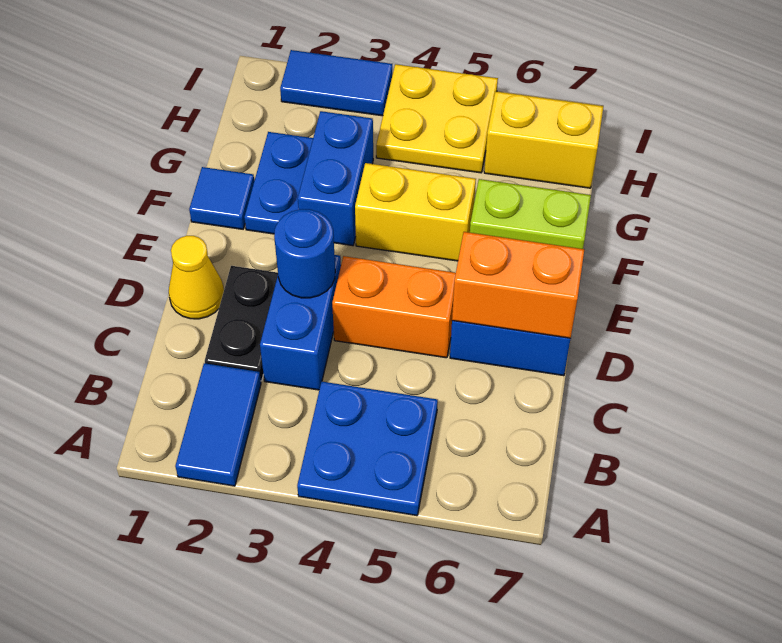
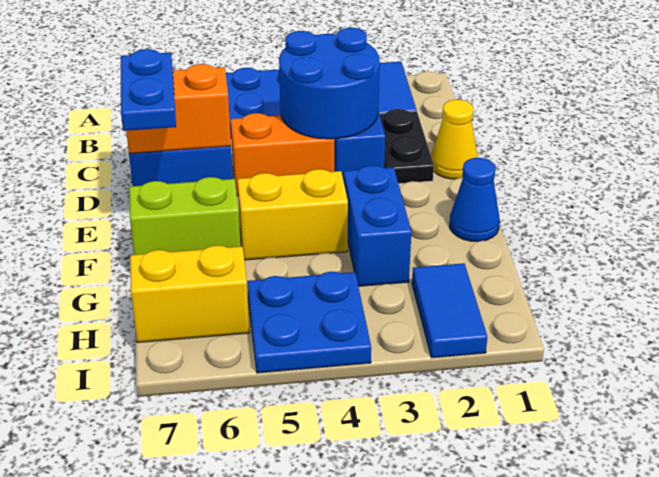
blue 1x1 round brick [274,209,335,298] -> blue 2x2 round brick [279,28,380,139]
blue 1x1 tile [189,167,254,229] -> blue 1x1 cone [450,158,500,241]
blue 1x2 plate [244,132,313,234] -> blue 1x2 plate moved to [121,49,176,131]
yellow 2x2 plate [376,64,498,173] -> blue 2x2 plate [247,272,371,373]
blue 1x2 tile [280,50,392,116] -> blue 1x2 tile turned to [412,263,487,358]

